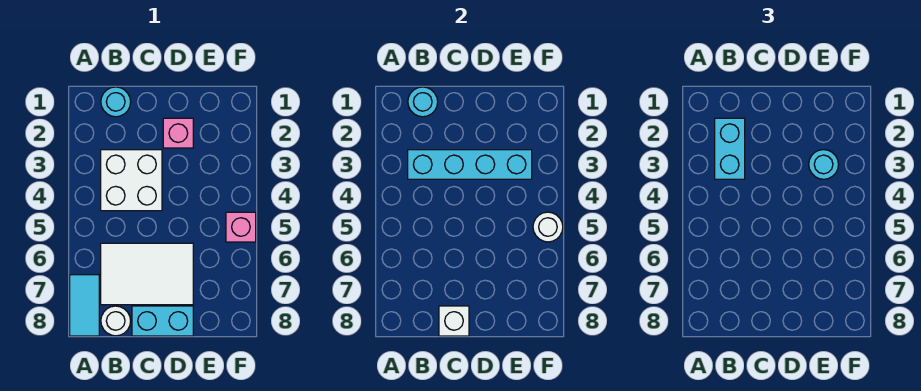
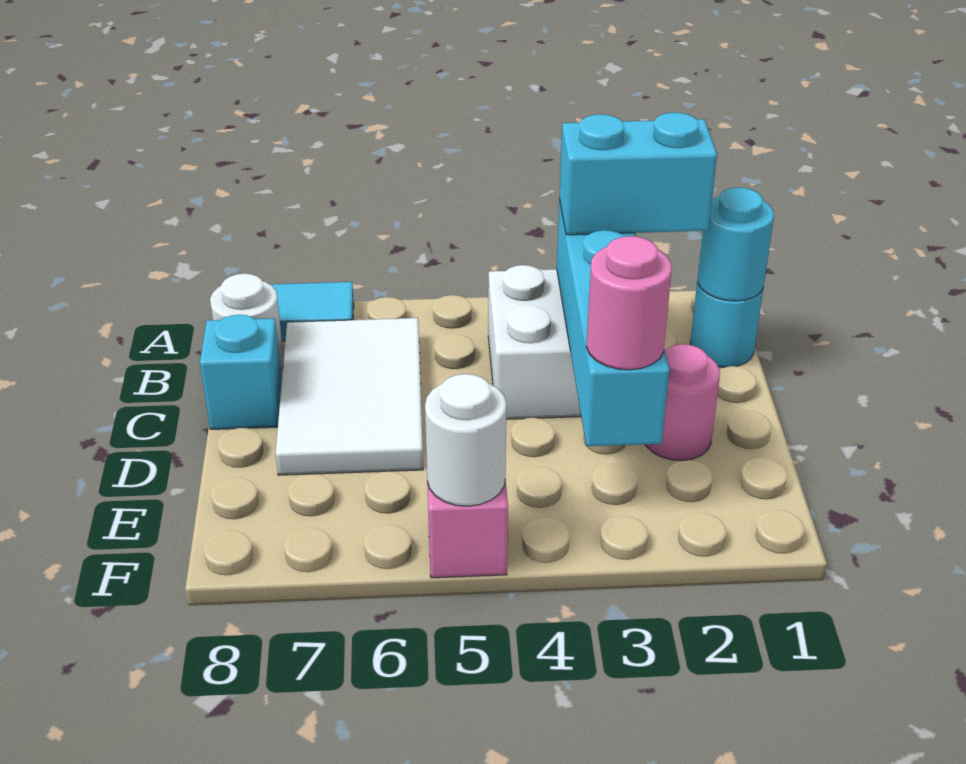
cyan 1x2 brick [132,306,193,336] -> cyan 1x1 brick [200,315,282,429]
white 1x1 brick [439,306,469,336] -> none
pink 1x1 brick [163,118,193,148] -> pink 1x1 round brick [645,344,720,461]
cyan 1x1 round brick [809,150,838,179] -> pink 1x1 round brick [586,236,672,370]

